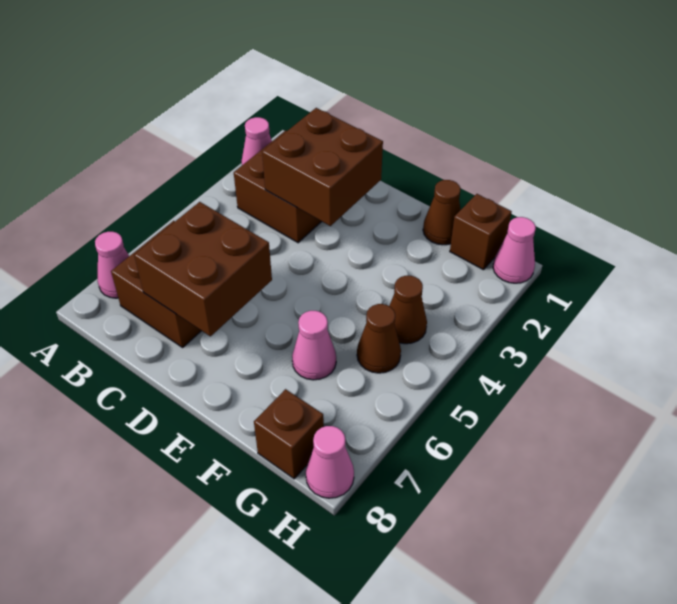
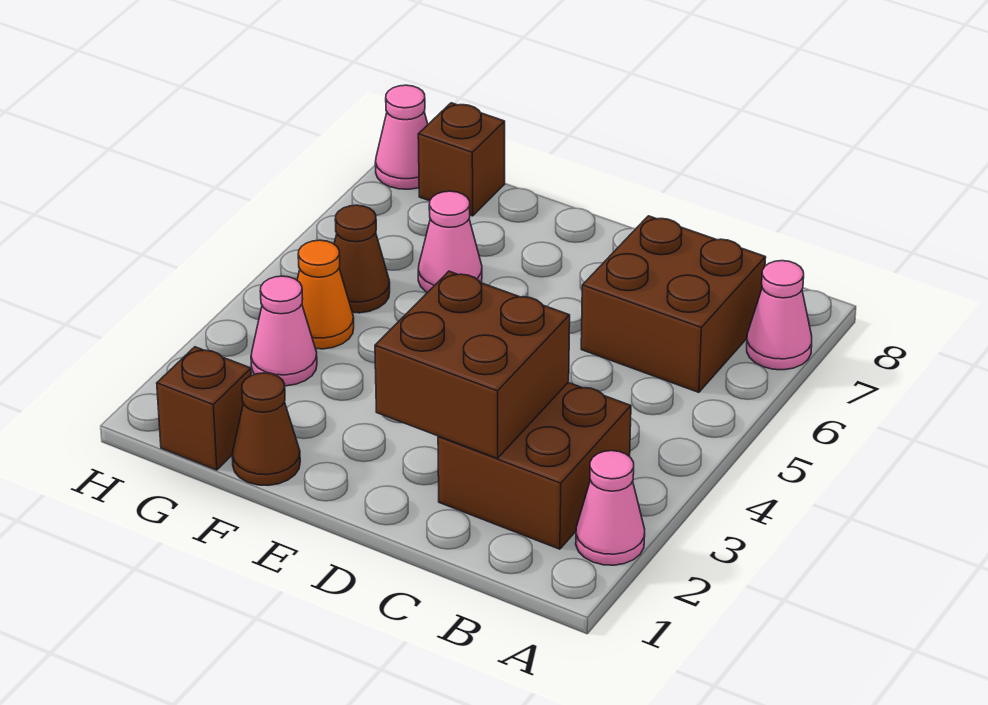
brown 2x2 brick [134,202,272,336] -> none
brown 1x1 cone [389,276,427,344] -> orange 1x1 cone [297,240,354,349]
pink 1x1 cone [493,217,536,283] -> pink 1x1 cone moved to [251,276,317,386]

